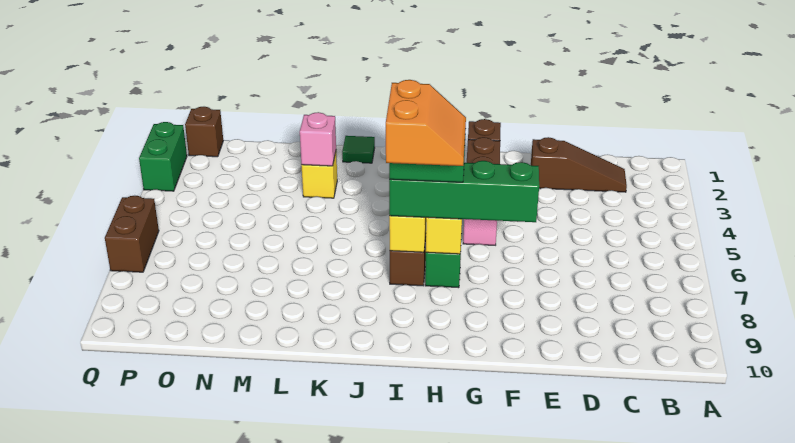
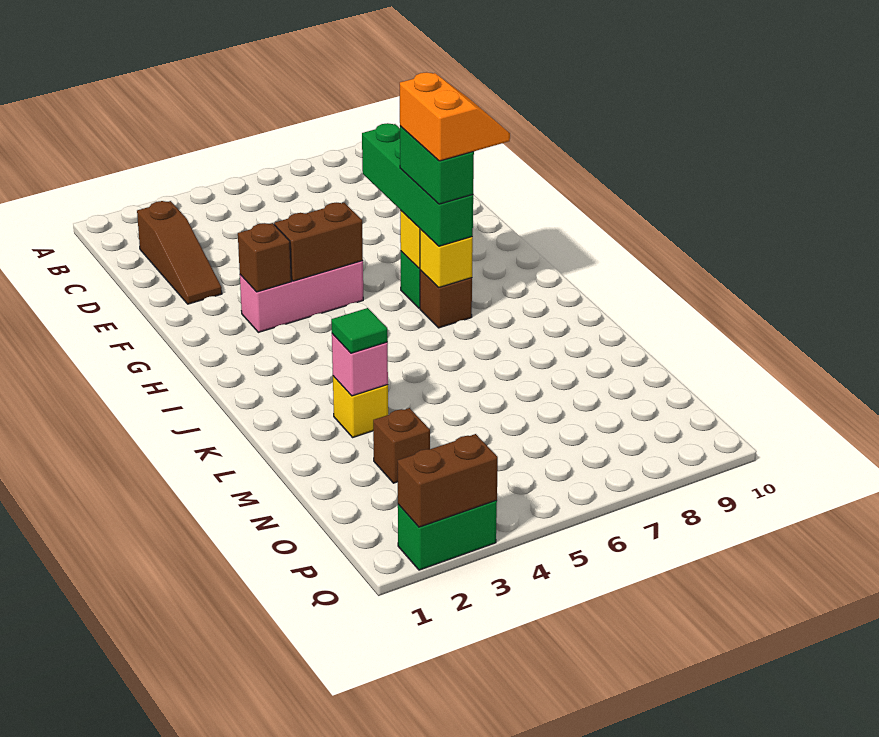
brown 1x3 slope [531,137,627,192] -> brown 1x3 slope turned to [137,201,222,304]
orange 2x2 slope [386,80,466,166] -> orange 2x2 slope turned to [400,72,510,161]
green 1x1 tile [342,136,375,163] -> green 1x1 tile moved to [331,308,388,353]
brown 1x1 brick [185,107,223,157] -> brown 1x1 brick moved to [373,408,430,483]
brown 1x2 brick [105,196,159,272] -> brown 1x2 brick moved to [398,434,498,527]

